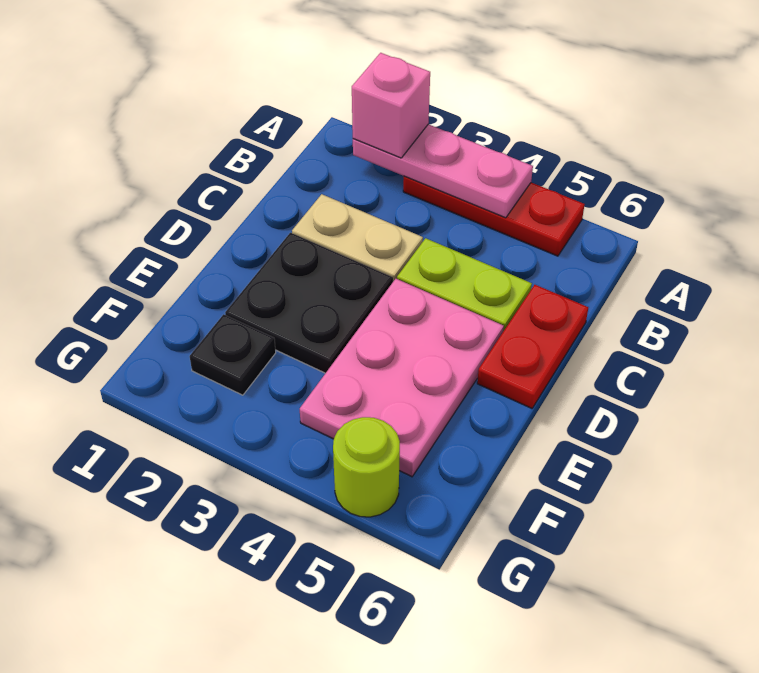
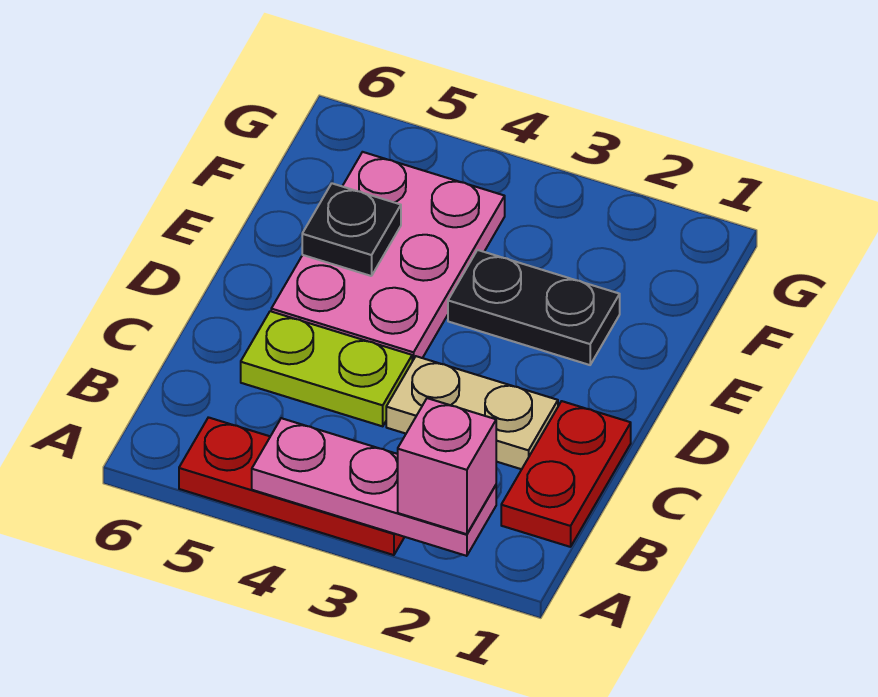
red 1x2 plate [477,285,588,408] -> red 1x2 plate moved to [501,401,631,547]
black 2x2 plate [225,233,393,373] -> black 1x2 plate [448,250,620,365]
black 1x1 plate [190,314,276,395] -> black 1x1 plate moved to [302,183,401,276]
lime 1x1 round brick [333,417,400,517] -> none

